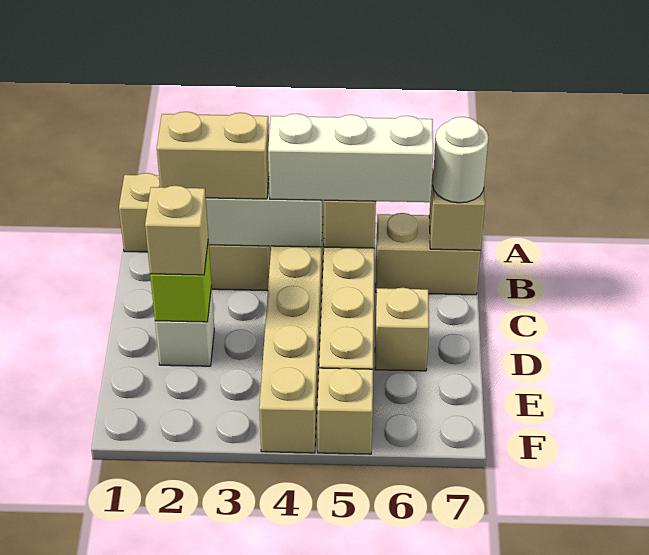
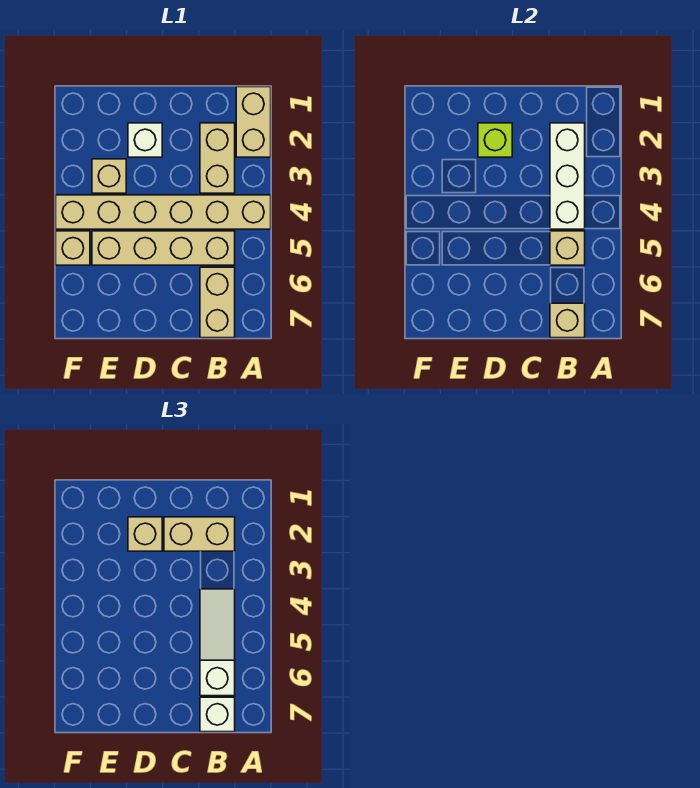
tan 1x2 brick [157,112,269,199] -> tan 1x2 brick turned to [164,517,235,551]
white 1x3 brick [268,114,433,202] -> white 1x3 slope [200,589,235,696]
white 1x1 round brick [433,117,488,203] -> white 1x1 brick [200,697,235,732]
tan 1x1 brick [375,288,429,371] -> tan 1x1 brick moved to [92,159,126,193]

